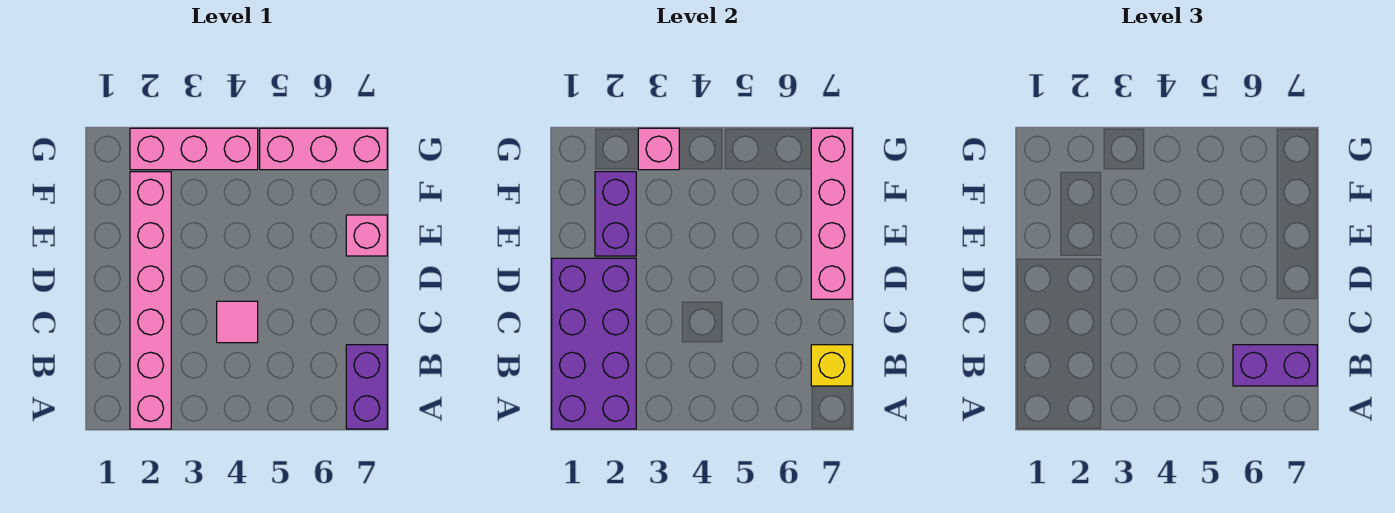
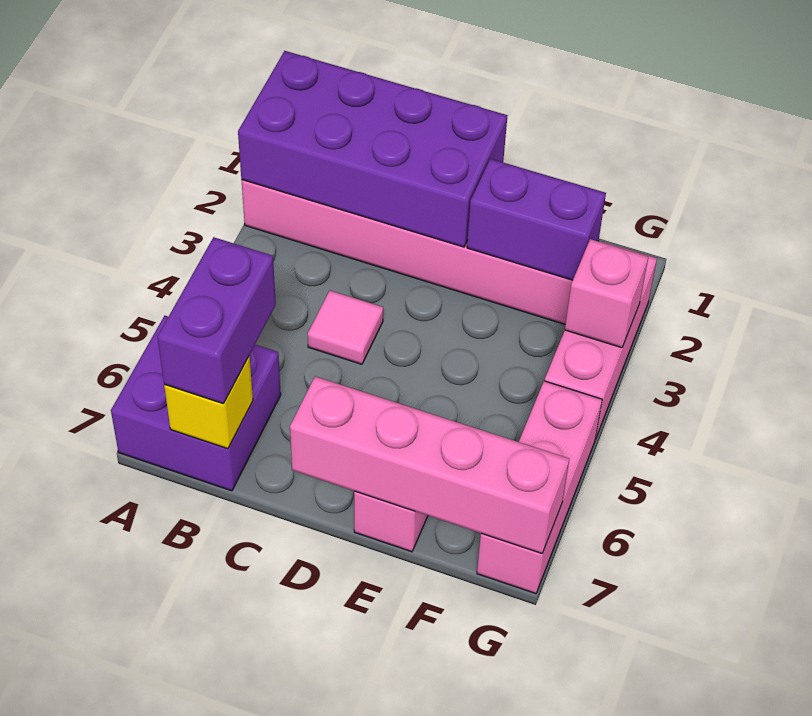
purple 1x2 brick [346,345,387,429] -> purple 2x2 brick [111,316,281,491]

